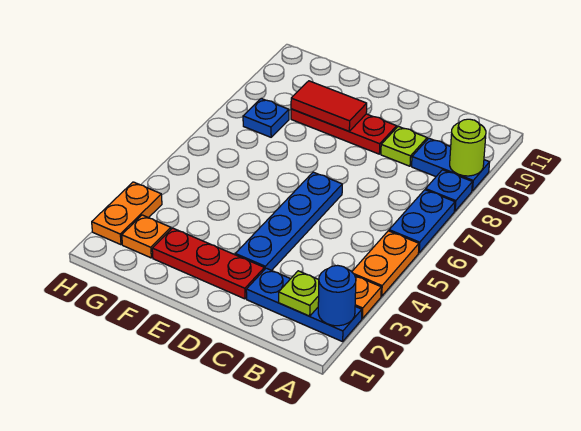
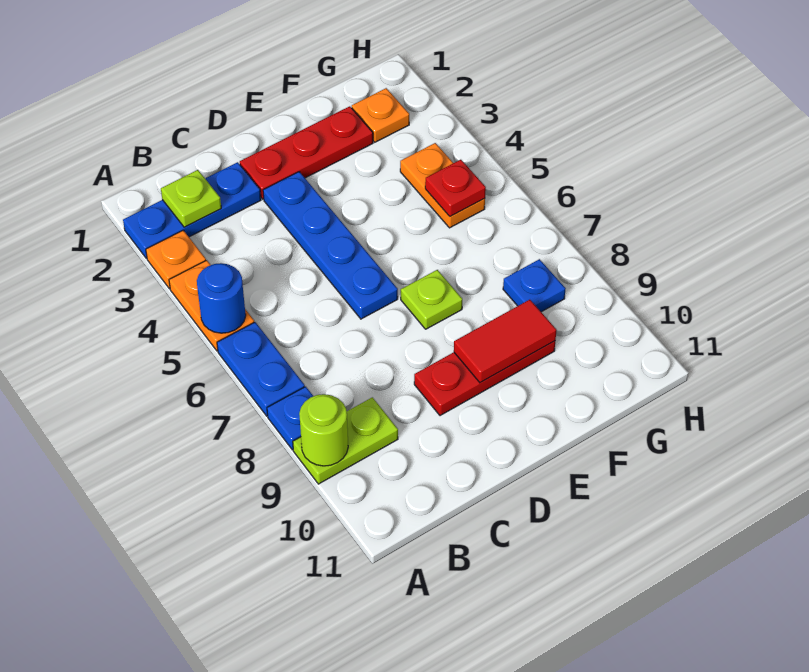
blue 1x1 round brick [318,265,356,326] -> blue 1x1 round brick moved to [197,263,246,333]
blue 1x2 plate [412,138,490,191] -> lime 1x2 plate [293,397,398,484]
lime 1x1 plate [381,126,427,166] -> lime 1x1 plate moved to [401,270,462,329]
none -> red 1x1 plate [425,160,486,217]
orange 1x2 plate [92,182,162,245] -> orange 1x2 plate moved to [400,143,485,228]

